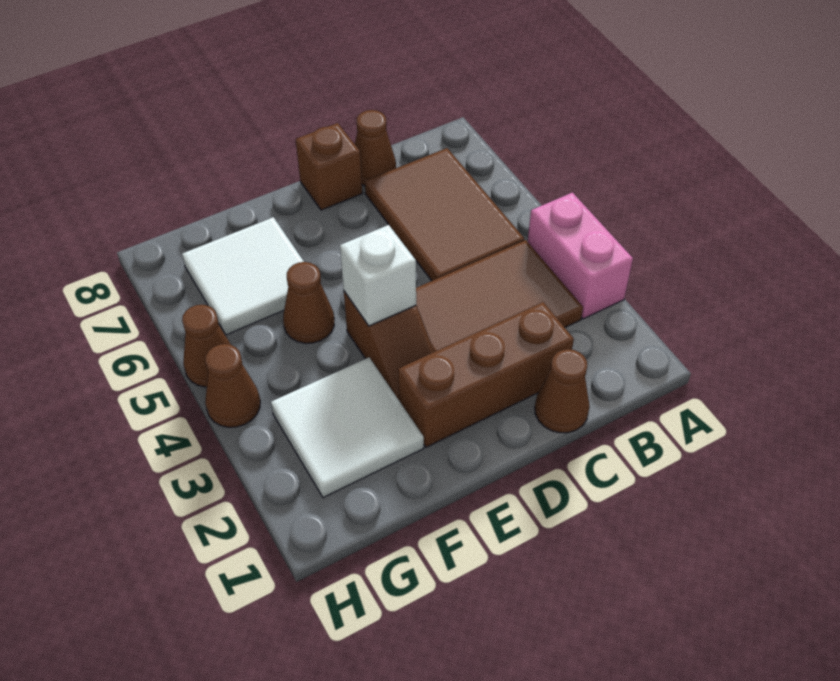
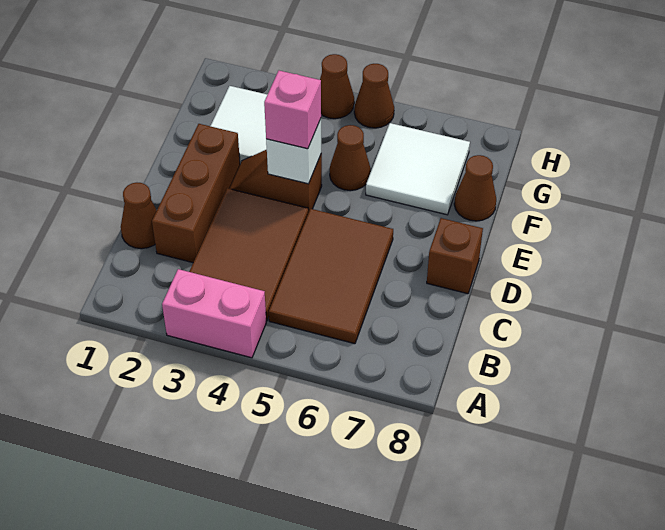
brown 2x3 tile [365,148,524,281] -> brown 2x3 tile turned to [269,209,393,344]
brown 1x1 cone [355,110,396,186] -> brown 1x1 cone moved to [454,155,496,221]
none -> pink 1x1 brick [264,71,321,149]

